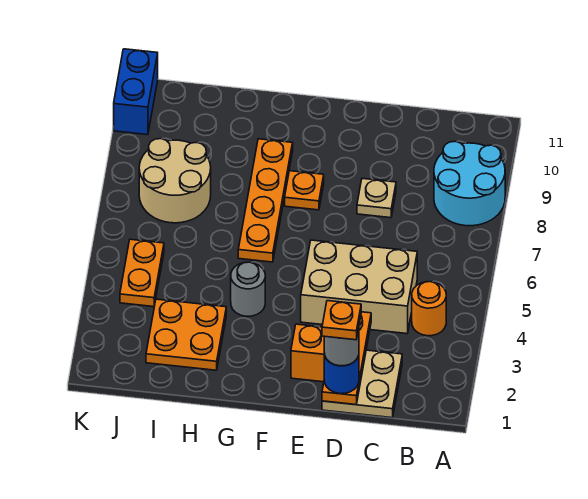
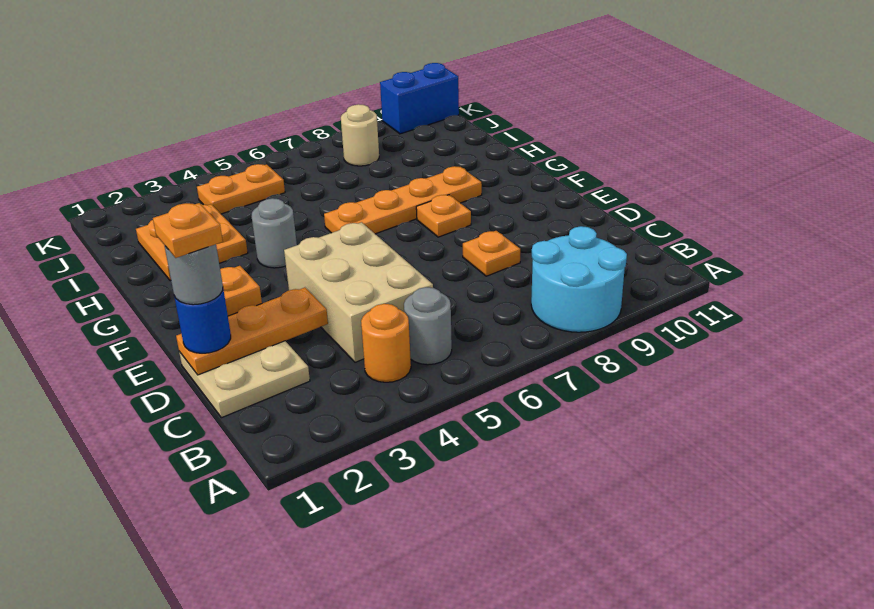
none -> grey 1x1 round brick [404,287,452,365]
tan 1x1 plate [357,178,396,218] -> orange 1x1 plate [463,231,520,276]
tan 2x2 round brick [139,139,211,223] -> tan 1x1 round brick [341,104,379,166]

